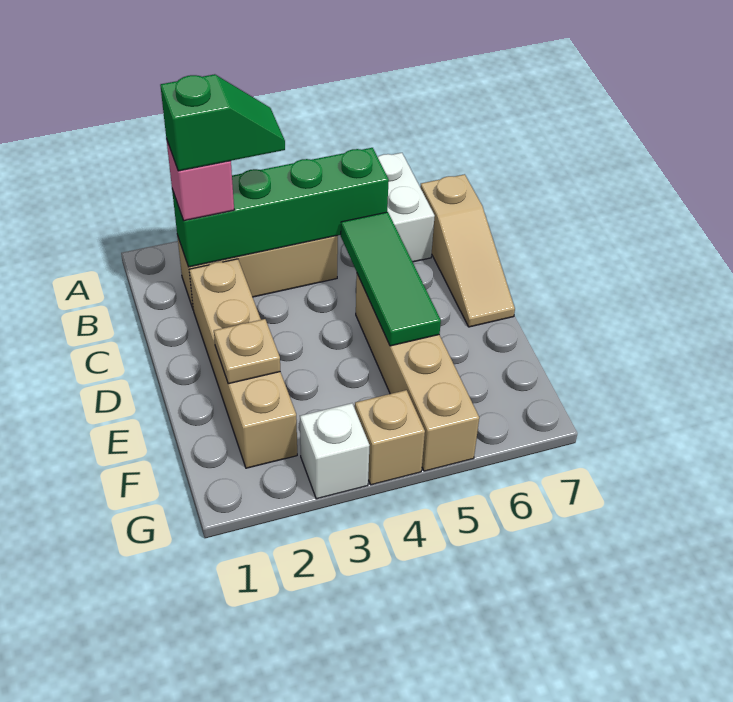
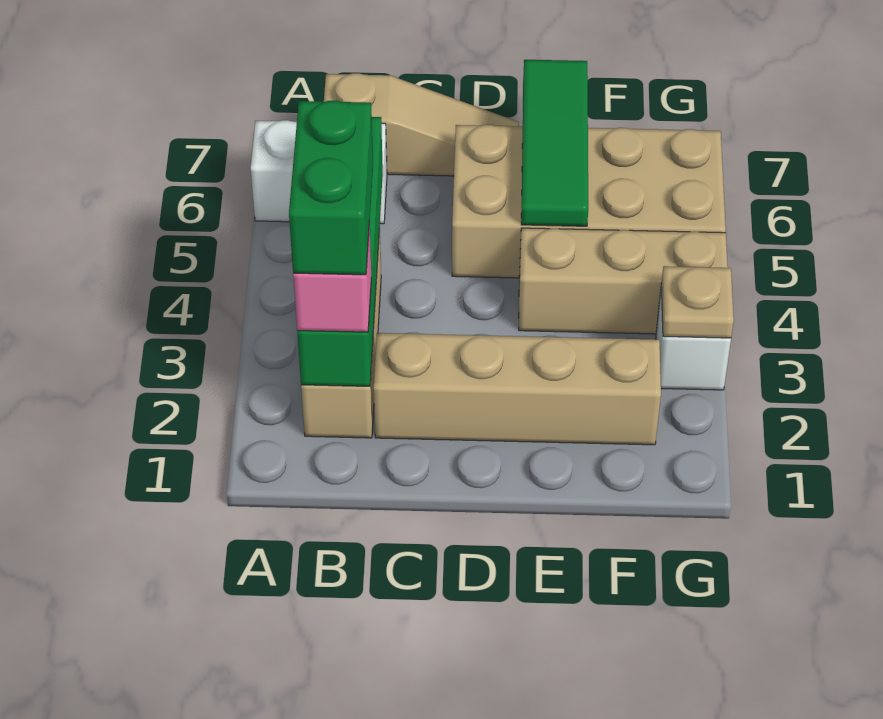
green 1x2 slope [160,74,285,171] -> green 1x2 brick [289,101,373,275]
green 1x3 tile [341,212,441,346] -> green 1x3 tile turned to [521,60,588,226]
tan 1x4 brick [356,274,479,471] -> tan 2x4 brick [452,125,726,278]
tan 1x1 plate [214,319,280,384] -> tan 1x1 plate moved to [661,266,734,338]
tan 1x1 brick [355,390,425,485] -> tan 1x3 brick [519,228,728,334]

